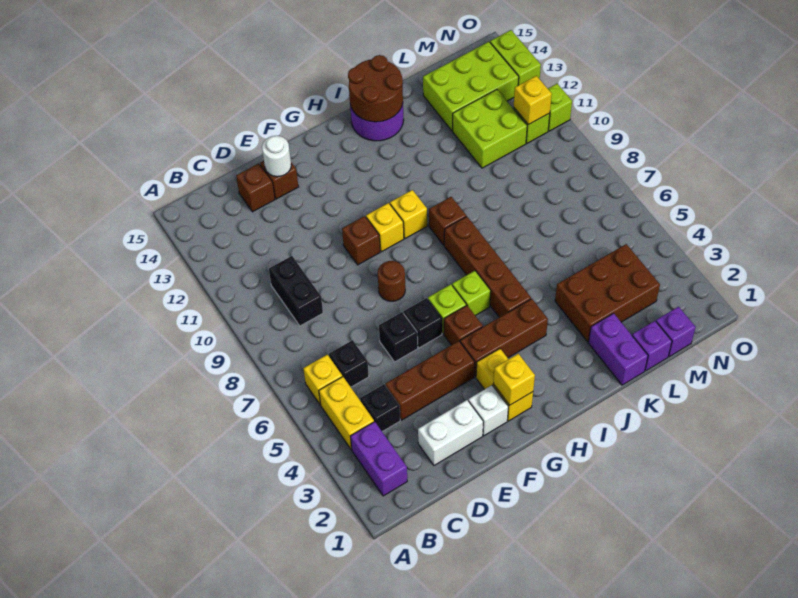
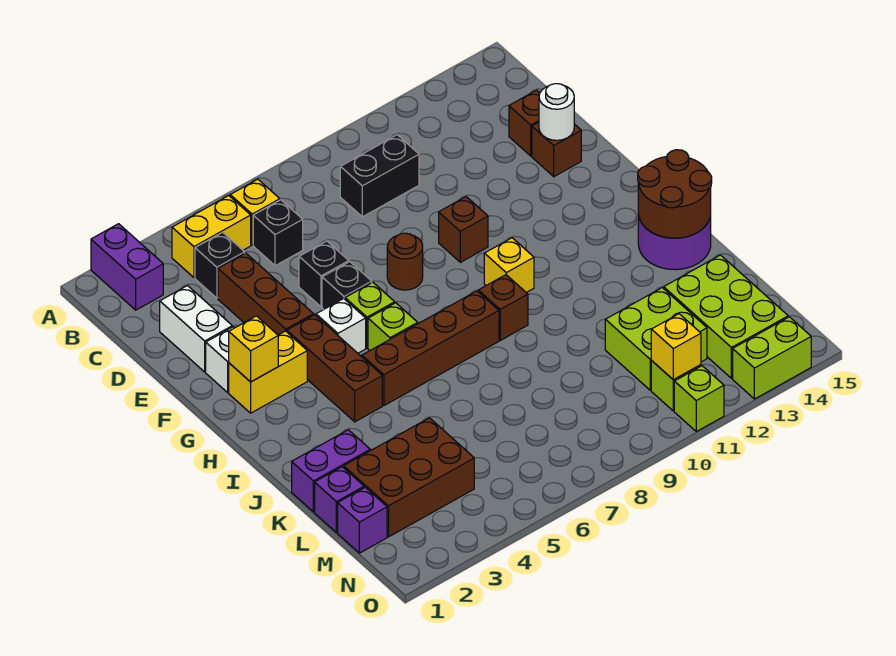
purple 1x2 brick [350,422,407,496] -> purple 1x2 brick turned to [91,224,163,310]
brown 1x1 brick [444,305,483,345] -> white 1x1 brick [316,299,366,353]
yellow 1x1 brick [366,203,404,252] -> none
brown 2x3 brick [555,244,660,342] -> brown 2x3 brick turned to [344,418,474,537]

